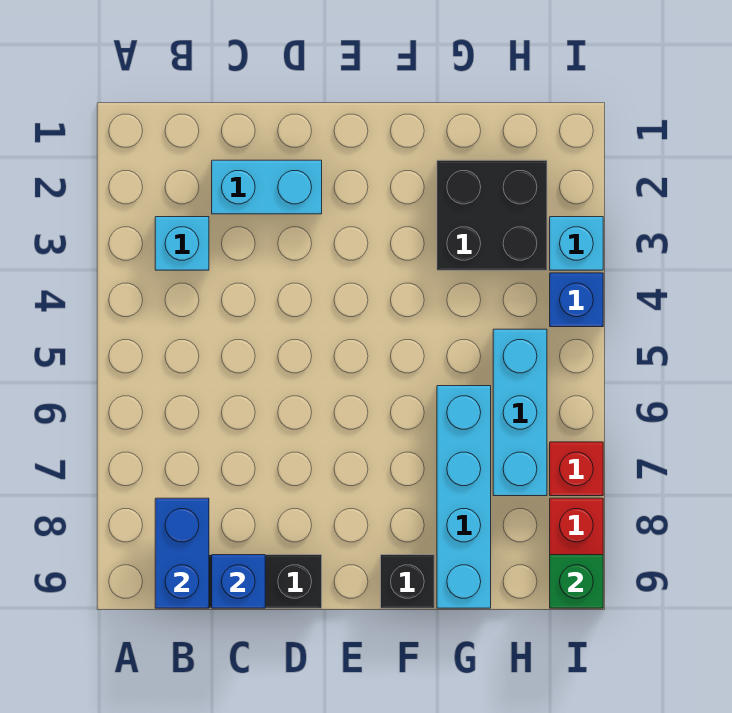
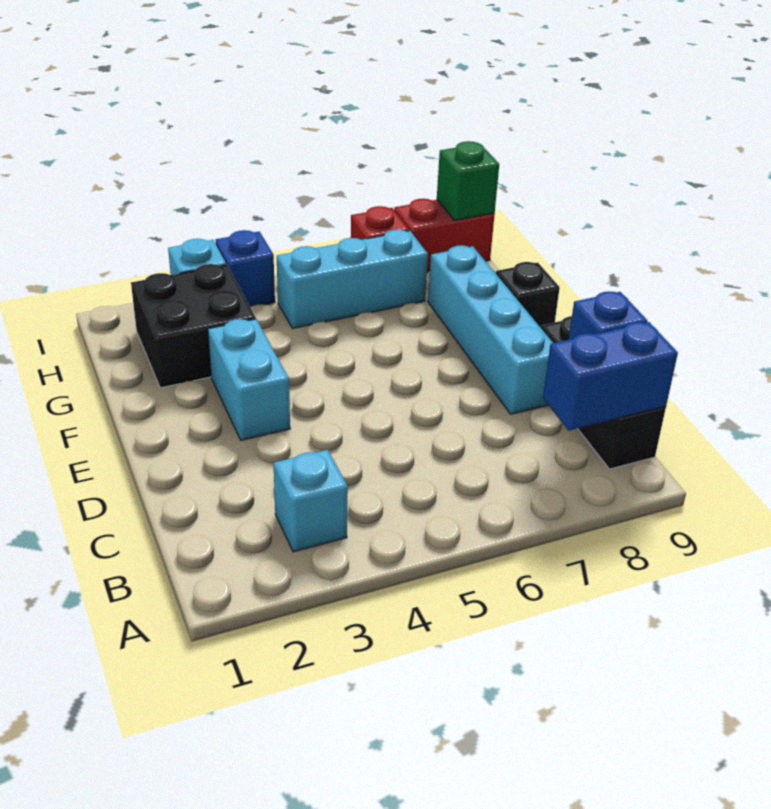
cyan 1x2 brick [212,160,322,214] -> cyan 1x2 brick moved to [208,319,290,440]
cyan 1x4 brick [437,386,491,608] -> cyan 1x4 brick turned to [428,245,553,414]

